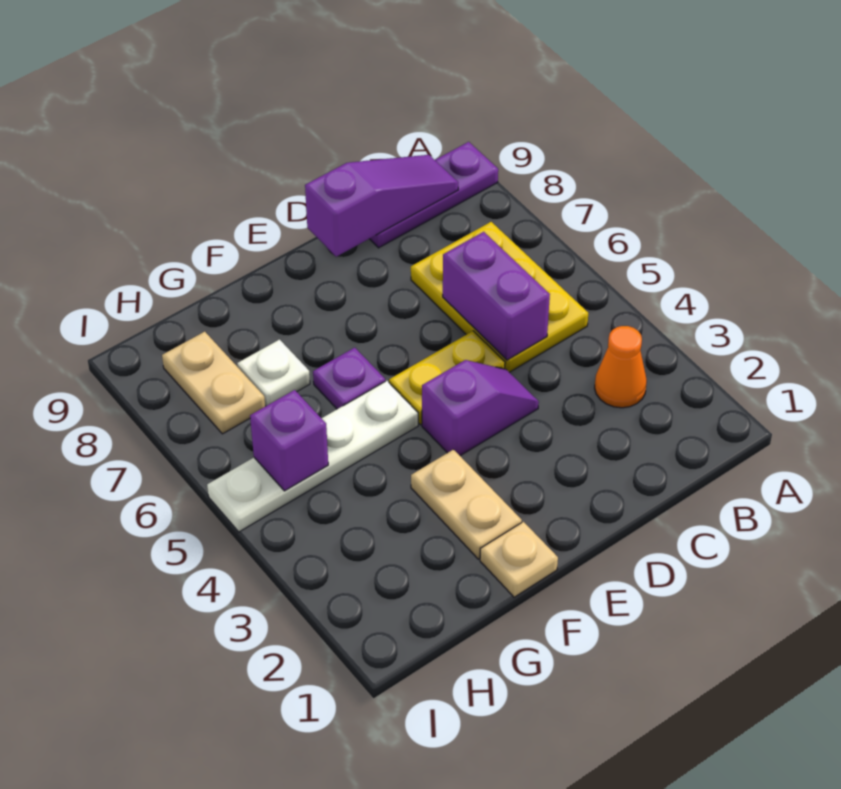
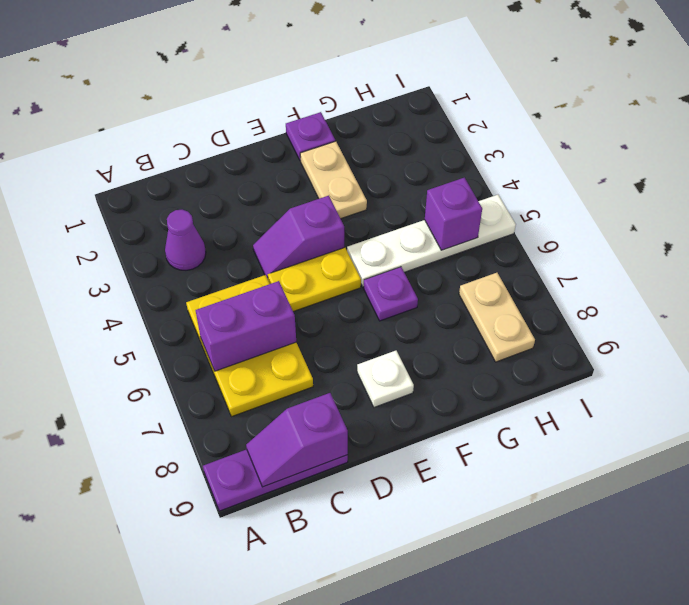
orange 1x1 cone [595,326,647,408] -> purple 1x1 cone [165,210,206,270]
purple 1x3 slope [305,155,458,257] -> purple 1x2 slope [246,393,348,487]
purple 1x2 brick [443,232,550,360] -> purple 1x2 brick turned to [196,281,296,371]
tan 1x1 plate [480,522,558,597] -> purple 1x1 plate [286,112,335,161]
white 1x1 plate [237,340,310,406] -> white 1x1 plate moved to [357,351,414,407]

